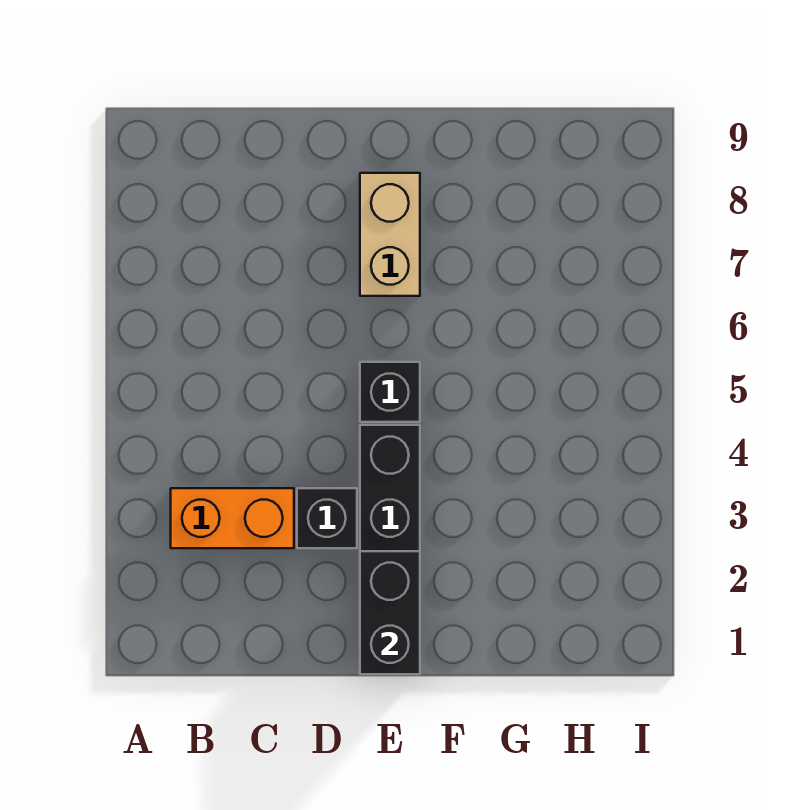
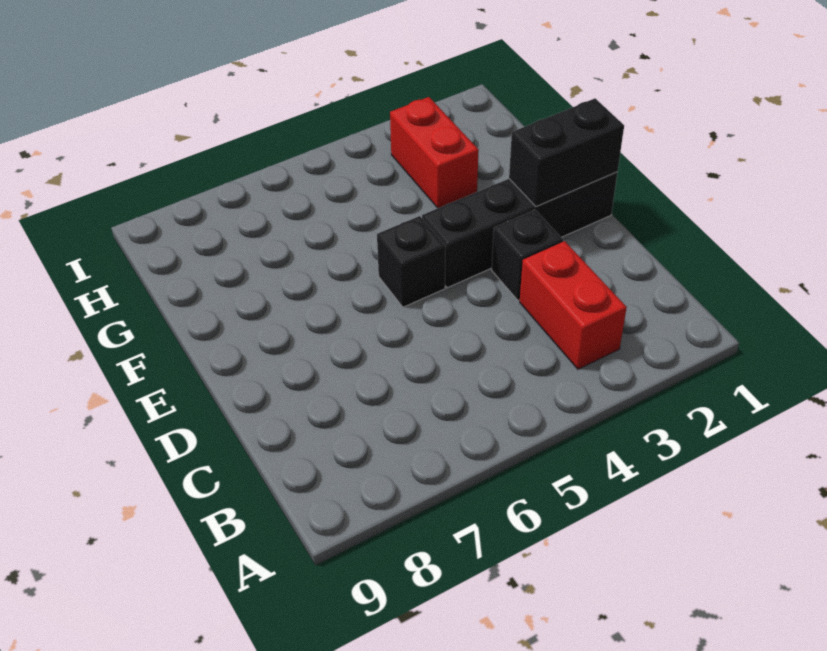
orange 1x2 brick [171,488,294,548] -> red 1x2 brick [520,241,627,369]
tan 1x2 brick [360,173,420,296] -> none
none -> red 1x2 brick [390,97,479,208]

